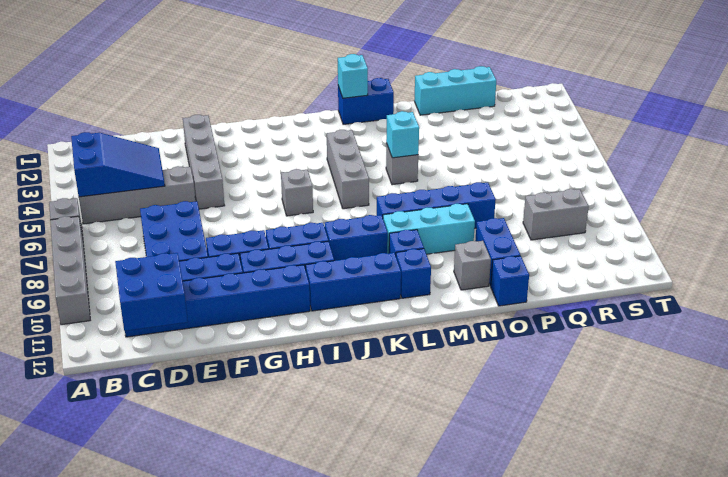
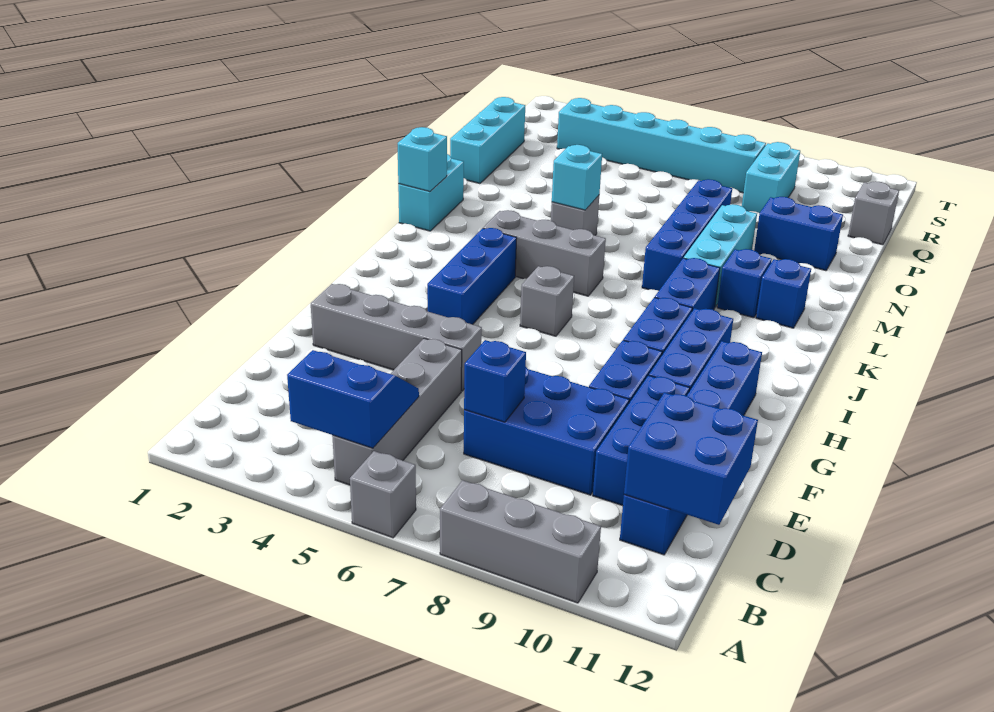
grey 1x4 brick [50,216,90,325] -> grey 1x3 brick [440,480,601,603]
blue 2x3 slope [71,132,165,197] -> blue 2x2 slope [287,350,419,448]
blue 1x3 brick [306,253,401,311] -> blue 1x3 brick moved to [427,228,517,324]
blue 1x2 brick [338,78,394,124] -> cyan 1x2 brick [398,154,464,231]
grey 1x1 brick [454,241,491,290] -> grey 1x1 brick moved to [848,181,899,245]
blue 1x1 brick [491,256,529,306] -> blue 1x1 brick moved to [464,340,526,422]
grey 1x2 brick [523,189,589,240] -> cyan 1x2 brick [742,142,800,213]
none -> cyan 1x6 brick [557,98,766,193]

